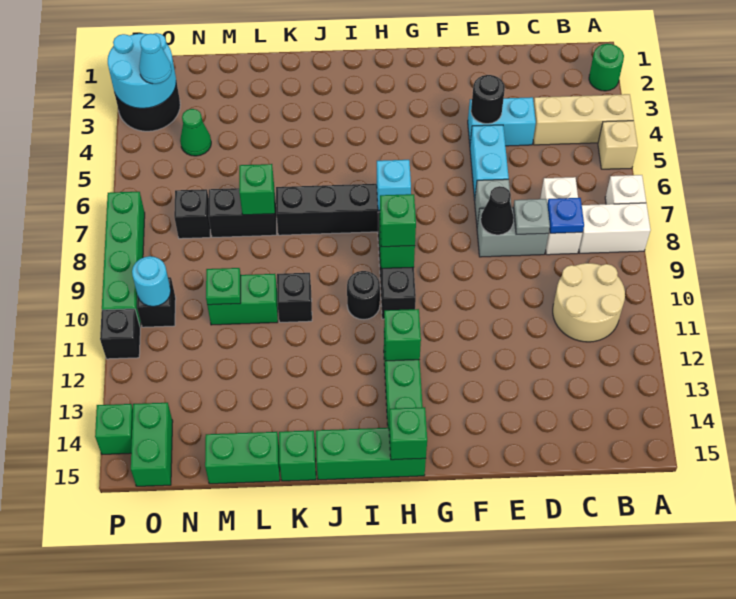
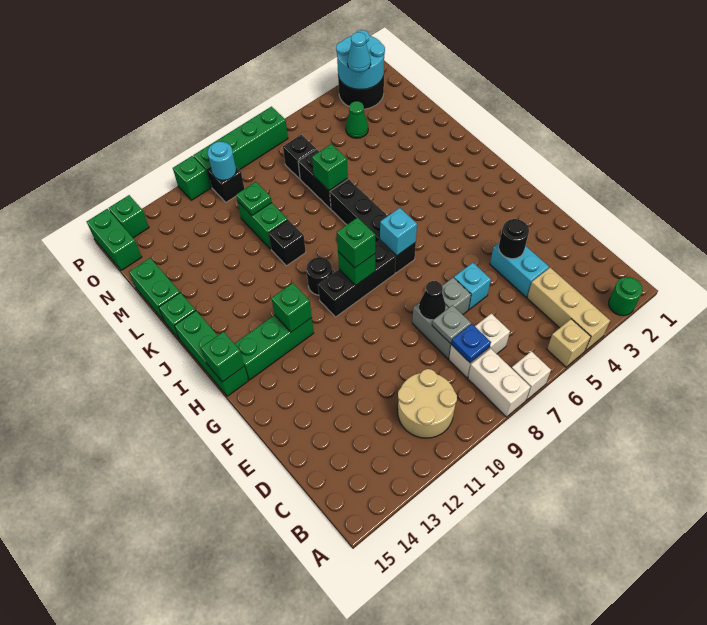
cyan 1x2 brick [470,125,509,200] -> cyan 1x1 brick [454,263,491,310]
green 1x2 brick [131,403,173,486] -> green 1x2 brick turned to [87,209,142,271]
black 1x1 brick [100,309,140,359] -> green 1x1 brick [173,156,210,200]

